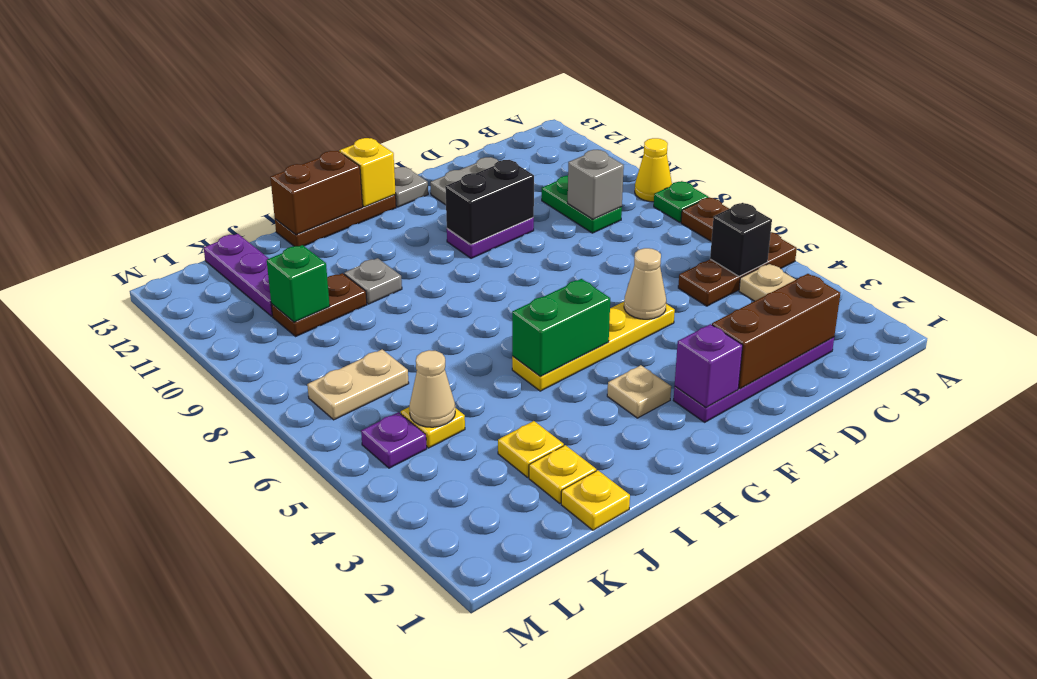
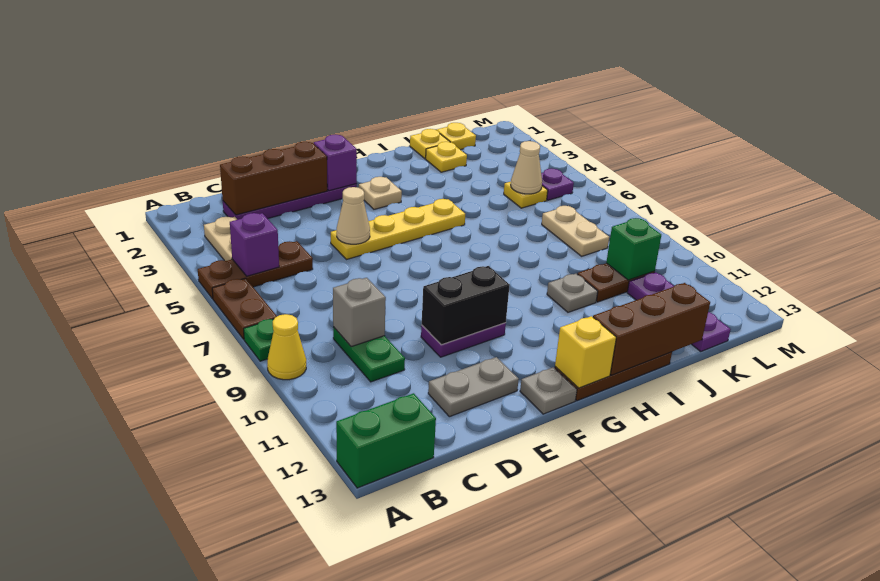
black 1x1 brick [710,203,772,276] -> purple 1x1 brick [230,213,279,276]
green 1x2 brick [512,279,610,376] -> green 1x2 brick moved to [336,393,436,488]
brown 1x2 brick [270,151,363,235] -> brown 1x3 brick [593,283,710,375]
yellow 1x1 plate [498,421,564,477] -> yellow 1x1 plate moved to [437,123,476,150]
tan 1x2 plate [307,349,409,420] -> tan 1x2 plate turned to [542,206,609,256]

